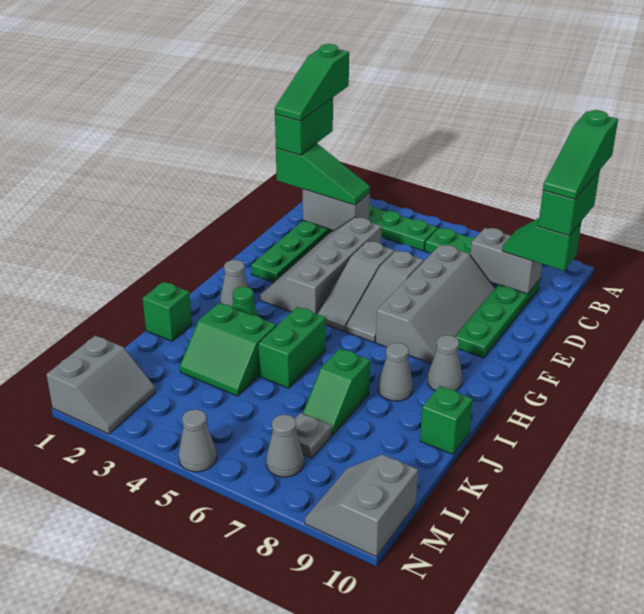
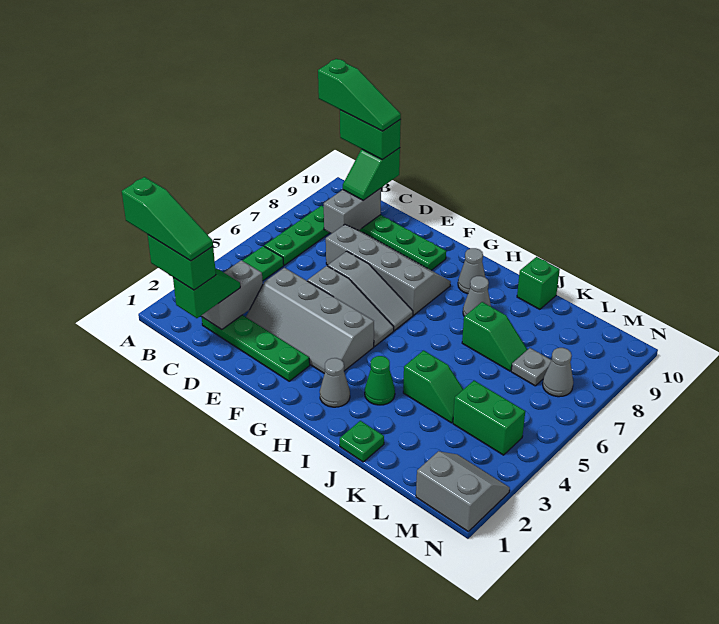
green 1x3 slope [276,143,370,205] -> green 1x2 slope [173,269,240,318]
green 1x2 brick [258,307,326,388] -> green 1x2 brick moved to [453,381,525,455]
green 1x1 brick [143,282,192,341] -> green 1x1 plate [340,421,384,462]
green 2x2 slope [180,303,276,396] -> green 1x2 slope [403,350,463,423]
grey 2x2 slope [305,454,418,557] -> none
grey 1x1 cone [179,409,217,472] -> none

